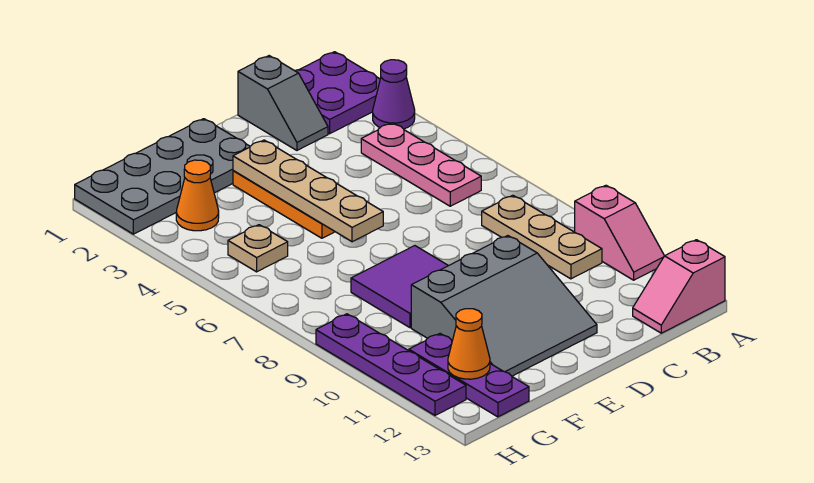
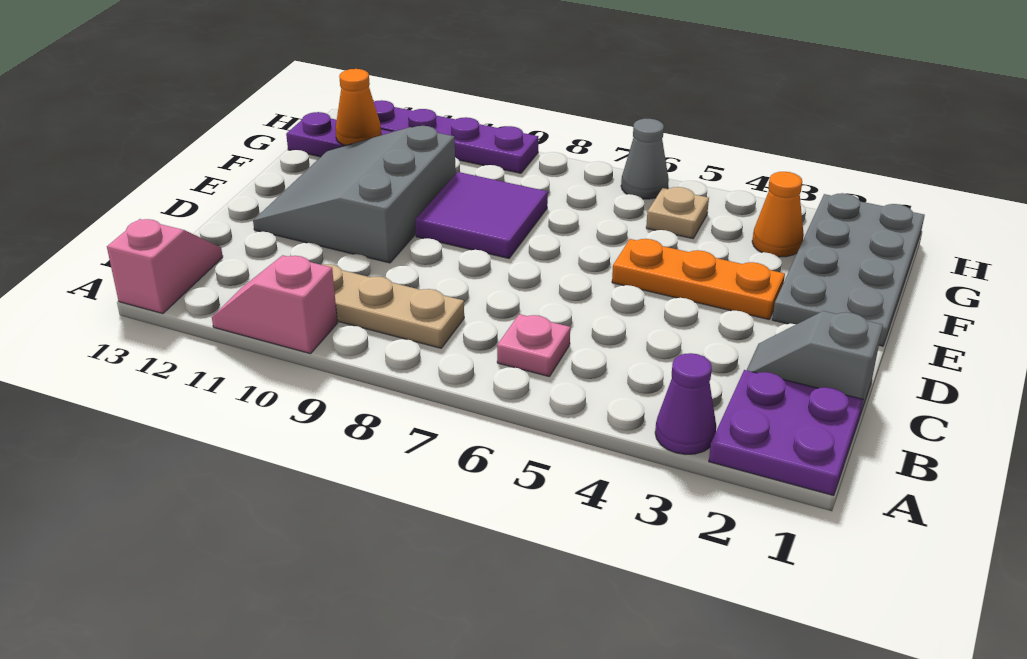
pink 1x3 plate [361,123,481,206] -> pink 1x1 plate [497,314,570,377]
tan 1x4 plate [233,140,383,242] -> none
none -> grey 1x1 cone [621,119,669,199]

